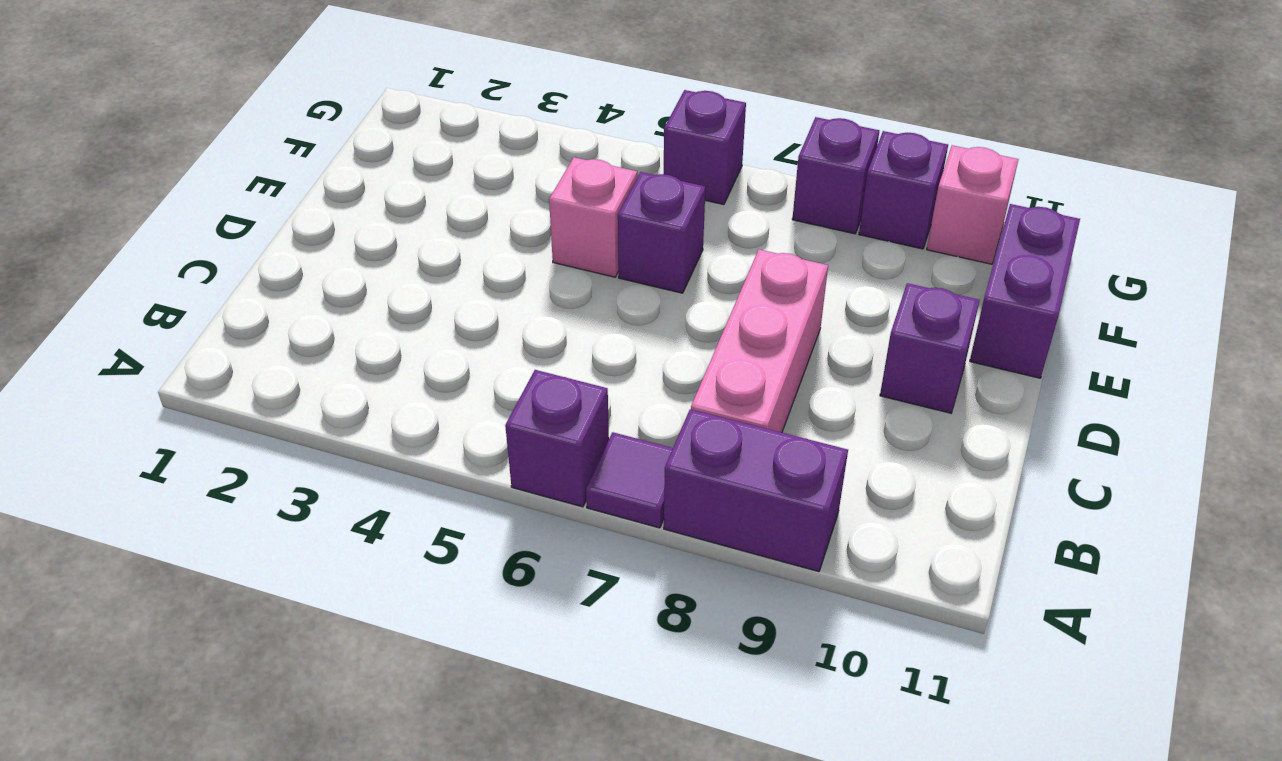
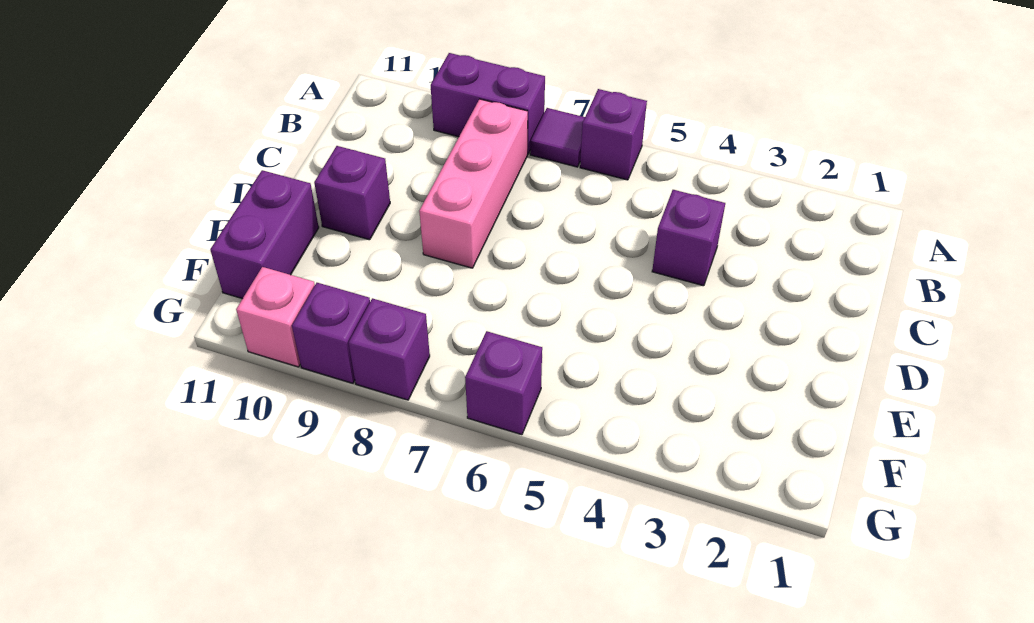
pink 1x1 brick [549,157,637,277] -> none
purple 1x1 brick [618,172,706,293] -> purple 1x1 brick moved to [652,190,725,286]

